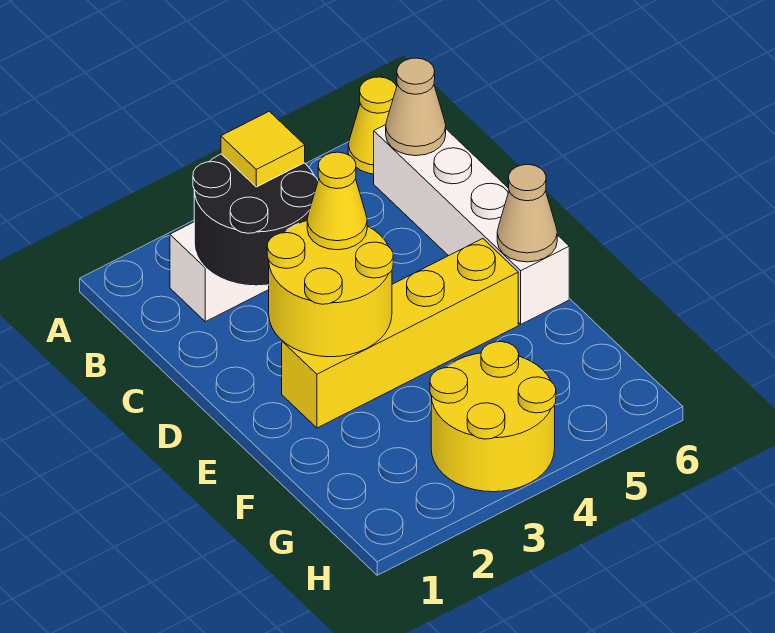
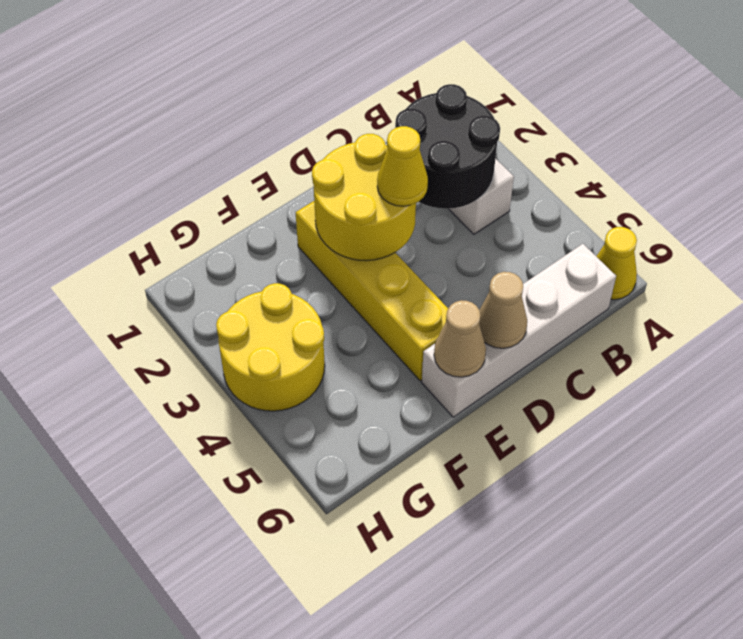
yellow 1x1 tile [221,111,305,187] -> none
tan 1x1 cone [386,58,446,156] -> tan 1x1 cone moved to [479,272,527,348]

